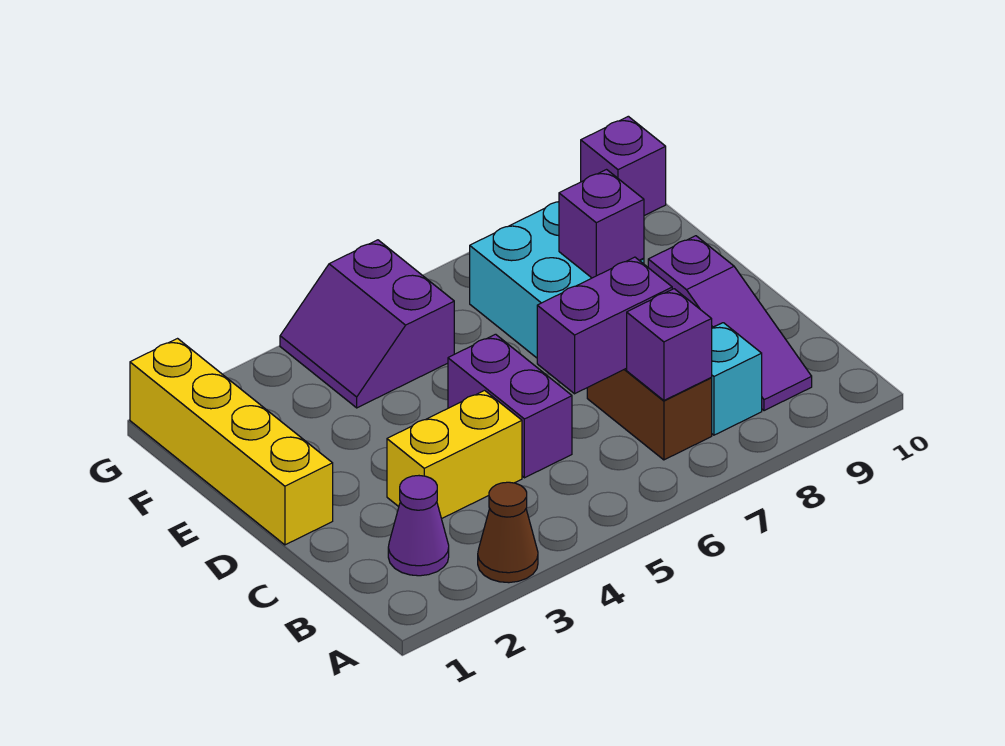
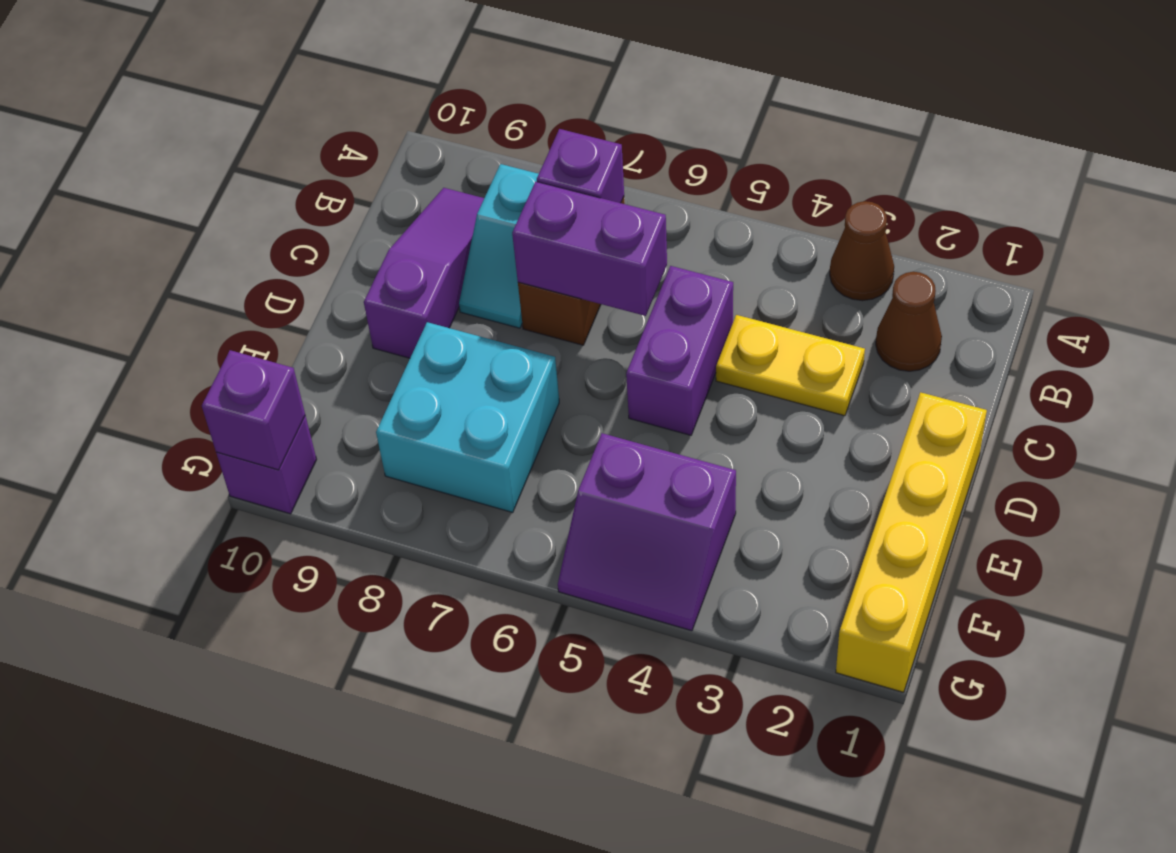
purple 1x1 cone [388,476,449,576] -> brown 1x1 cone [876,272,942,371]
yellow 1x2 brick [387,390,522,519] -> yellow 1x2 plate [716,315,865,416]
purple 1x1 brick [559,170,644,278] -> purple 1x1 brick moved to [202,350,305,470]
purple 2x2 slope [280,240,454,408] -> purple 2x2 slope turned to [558,433,736,631]

